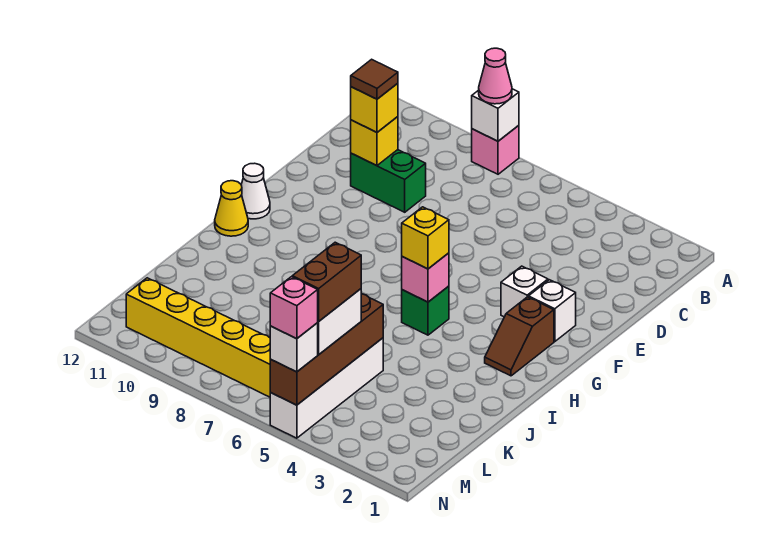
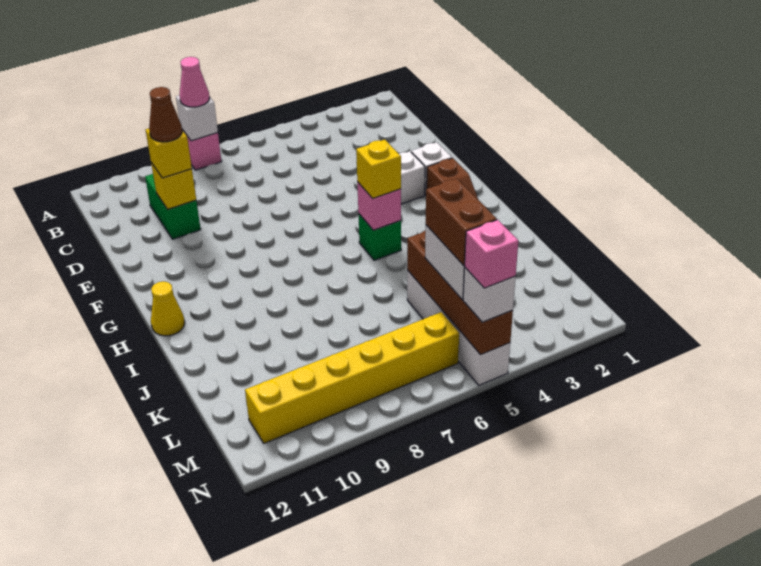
green 1x2 brick [351,150,426,212] -> green 1x2 brick turned to [145,174,201,239]
brown 1x1 tile [351,59,398,99] -> brown 1x1 cone [149,87,182,142]
white 1x1 cone [241,163,270,219] -> none

